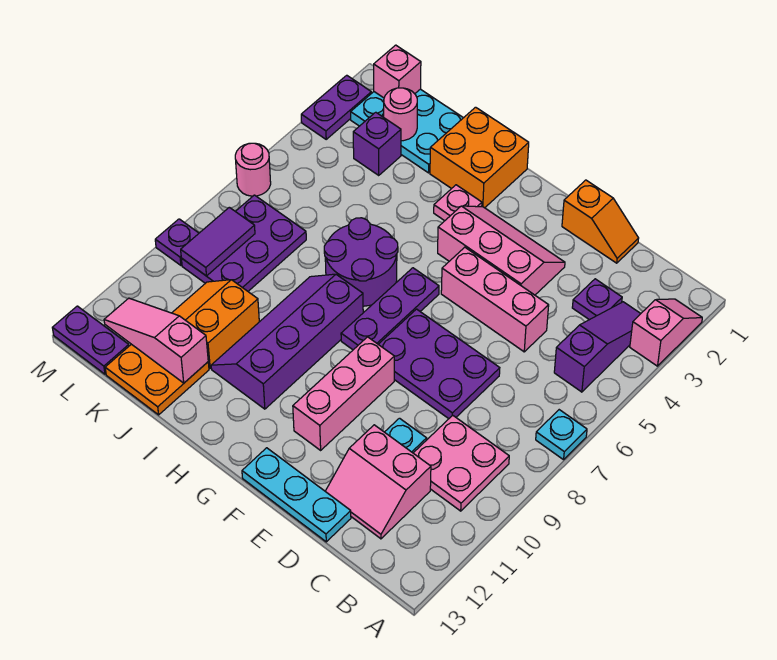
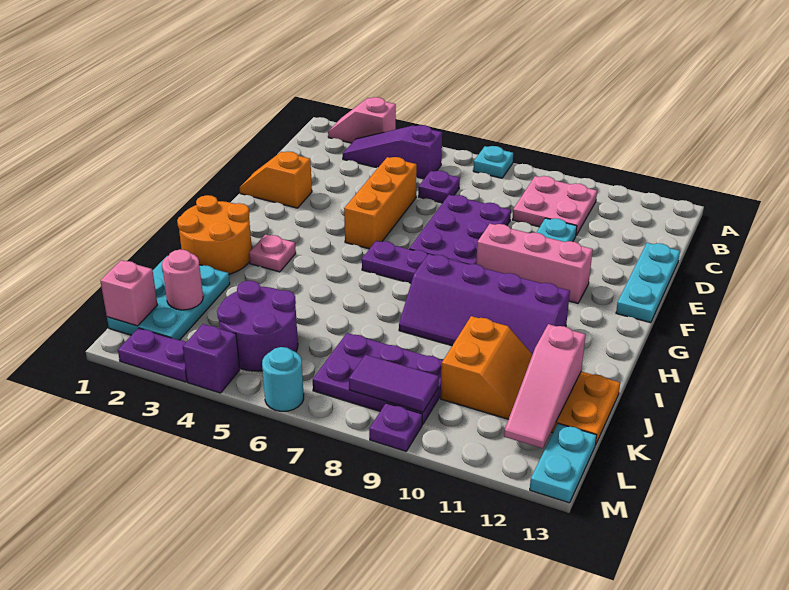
purple 1x1 plate [572,279,622,320] -> purple 1x1 plate moved to [418,171,460,203]
pink 2x2 slope [325,425,431,539] -> none
orange 1x2 slope [562,180,639,263] -> orange 1x2 slope turned to [239,152,312,208]
pink 1x3 brick [441,247,549,352] -> orange 1x3 brick [344,157,417,249]
pink 2x3 slope [438,206,565,295] -> none
orange 2x2 brick [430,107,529,208] -> orange 2x2 round brick [177,195,252,274]
purple 2x2 round brick [324,218,398,306] -> purple 2x2 round brick moved to [217,281,298,371]
orange 2x2 slope [172,280,259,368] -> orange 2x2 slope turned to [441,316,533,419]
purple 1x1 brick [353,112,401,175] -> purple 1x1 brick moved to [183,324,240,393]
purple 1x2 plate [52,306,129,374] -> cyan 1x2 plate [530,424,597,503]
pink 1x1 round brick [235,143,271,196] -> cyan 1x1 round brick [262,347,304,411]

